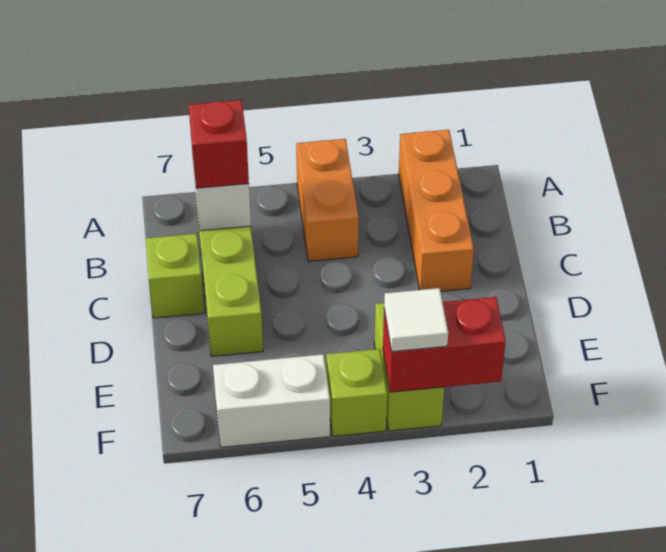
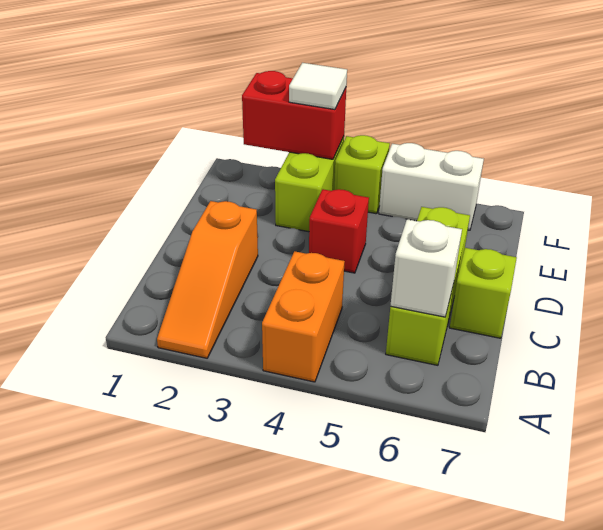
orange 1x3 brick [399,130,474,291] -> orange 1x3 slope [157,201,258,358]
red 1x1 brick [189,100,249,188] -> red 1x1 brick moved to [309,189,369,273]

